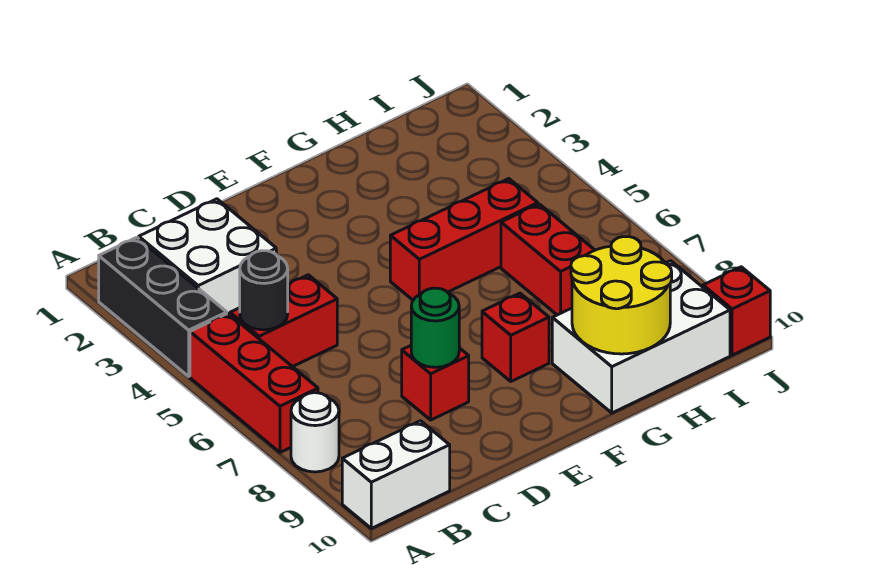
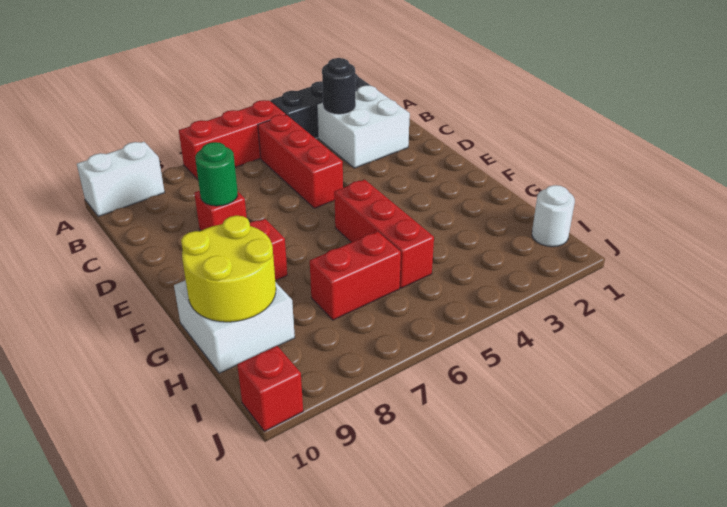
white 1x1 round brick [291,393,339,472] -> white 1x1 round brick moved to [532,185,575,247]
white 1x2 brick [342,421,450,528] -> white 1x2 brick turned to [77,142,165,216]
red 1x2 brick [230,275,337,367] -> red 1x3 brick [258,115,343,208]
black 1x1 round brick [240,251,288,330] -> black 1x1 round brick moved to [322,58,356,114]
white 2x3 brick [552,261,730,413] -> white 2x2 brick [174,280,295,373]

